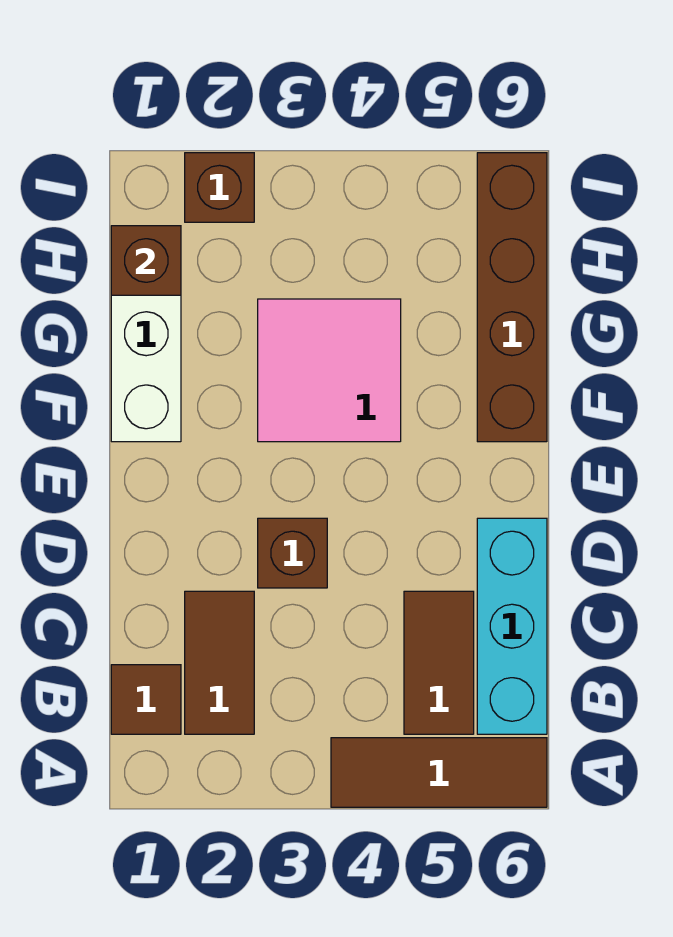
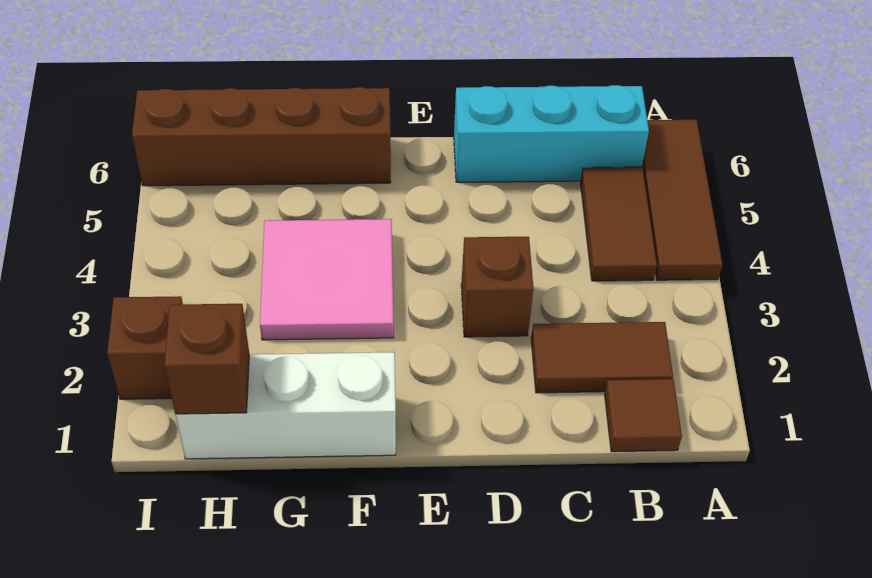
brown 1x2 tile [404,591,474,734] -> brown 1x2 tile turned to [581,167,657,281]

